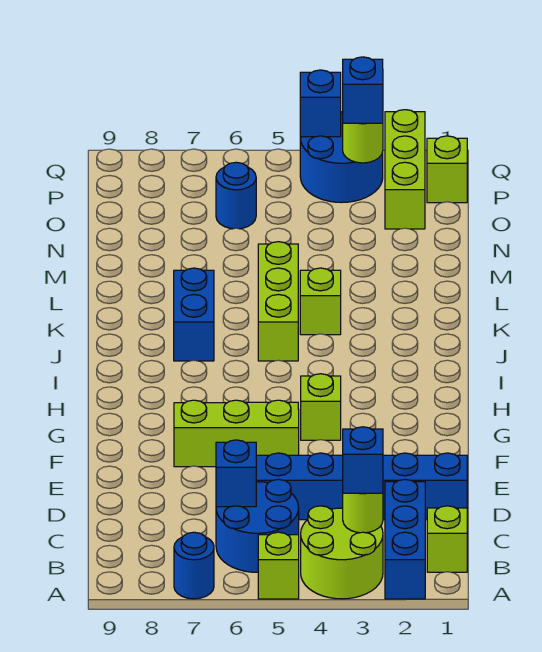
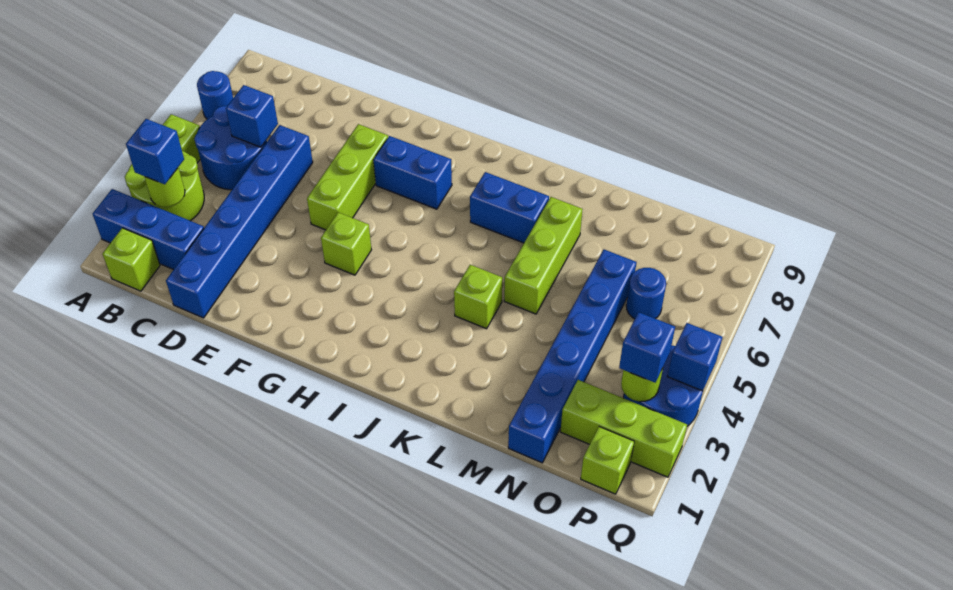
none -> blue 1x2 brick [374,136,452,209]
lime 1x3 brick [258,242,298,361] -> lime 1x3 brick turned to [504,197,583,314]
none -> blue 1x6 brick [508,250,636,463]

